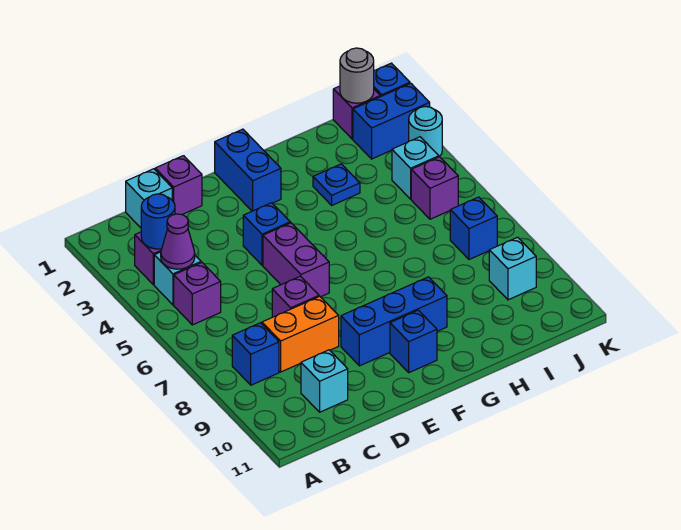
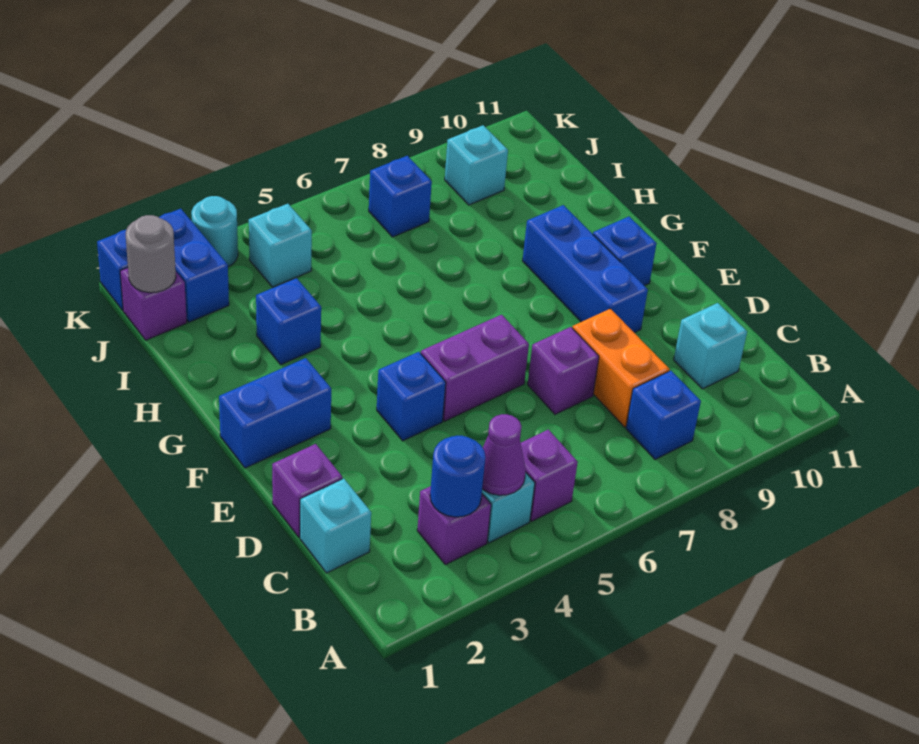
blue 1x1 plate [313,164,360,205] -> blue 1x1 brick [256,278,321,365]
purple 1x1 brick [411,157,458,219] -> none

